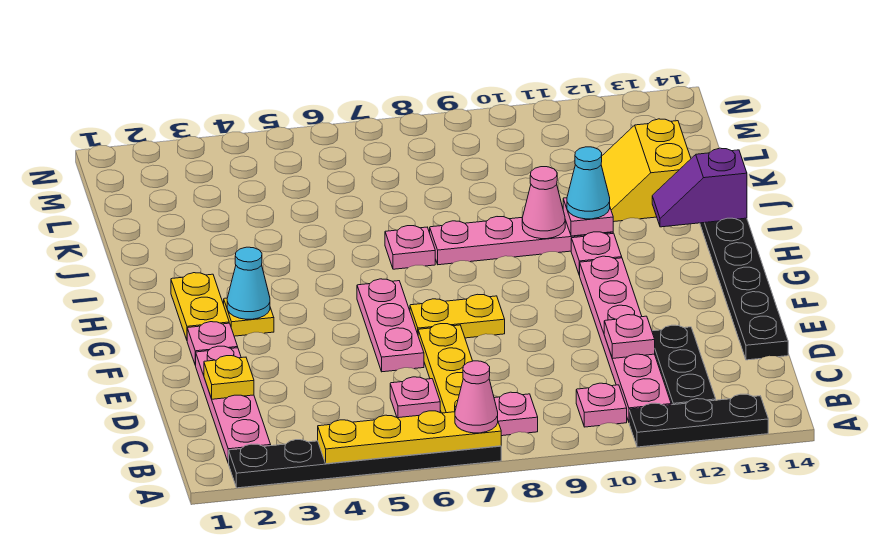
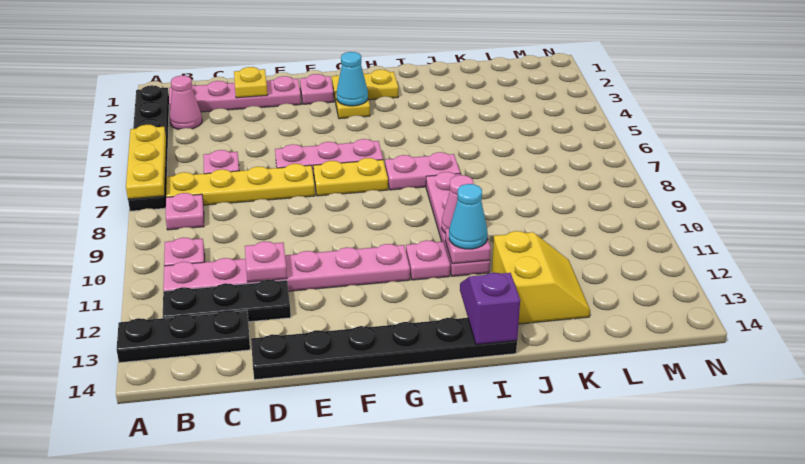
yellow 1x4 plate [318,411,501,464] -> yellow 1x3 plate [126,125,166,199]
pink 1x1 cone [455,361,498,433] -> pink 1x1 cone moved to [169,76,202,130]
black 1x3 plate [629,394,768,447] -> black 1x3 plate turned to [117,310,250,363]
yellow 1x2 plate [410,294,505,338] -> yellow 1x2 plate turned to [313,158,388,196]
pink 1x1 plate [385,226,435,269] -> pink 1x2 plate [385,152,460,190]
yellow 2x2 slope [601,119,691,222] -> yellow 2x2 slope turned to [492,231,590,324]

